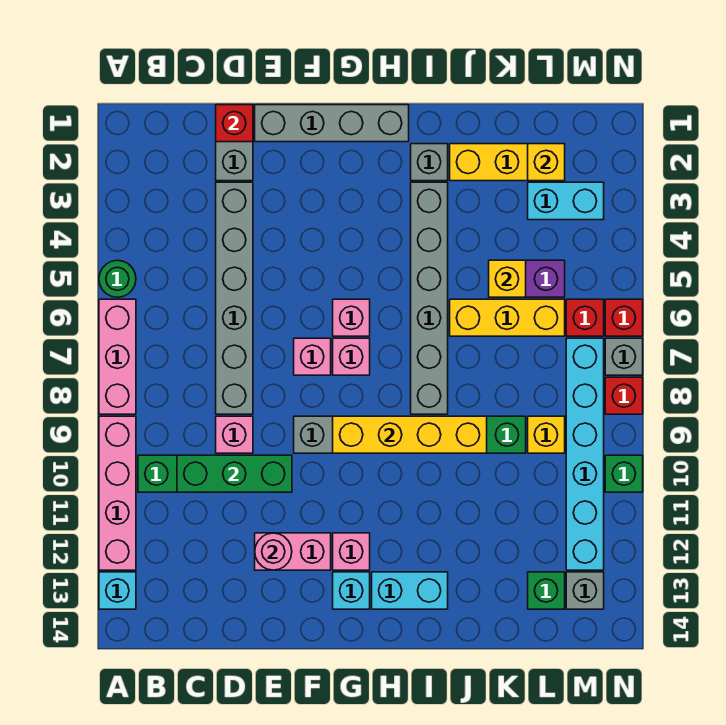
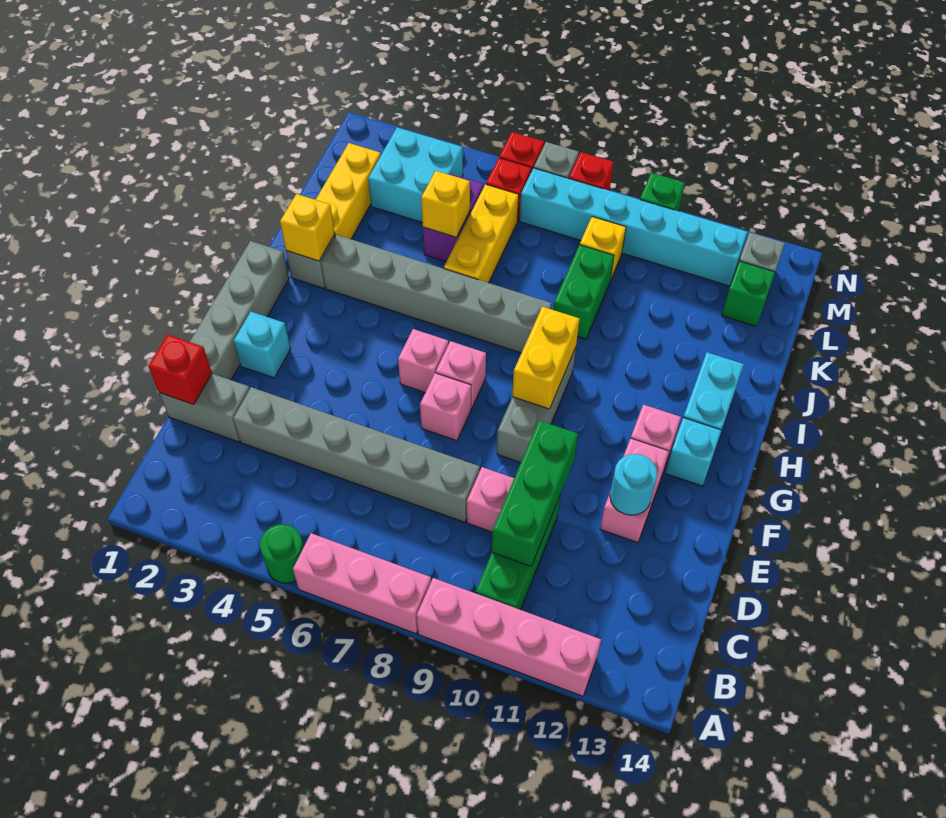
cyan 1x1 brick [99,572,136,609] -> cyan 1x1 brick moved to [234,312,291,378]
pink 1x1 round brick [255,533,292,570] -> cyan 1x1 round brick [610,454,657,515]
yellow 1x4 brick [333,416,487,453] -> yellow 1x2 brick [512,307,579,409]
yellow 1x1 brick [528,144,565,181] -> yellow 1x1 brick moved to [280,194,335,261]
cyan 1x2 brick [528,182,604,220] -> cyan 2x2 brick [368,128,463,222]

